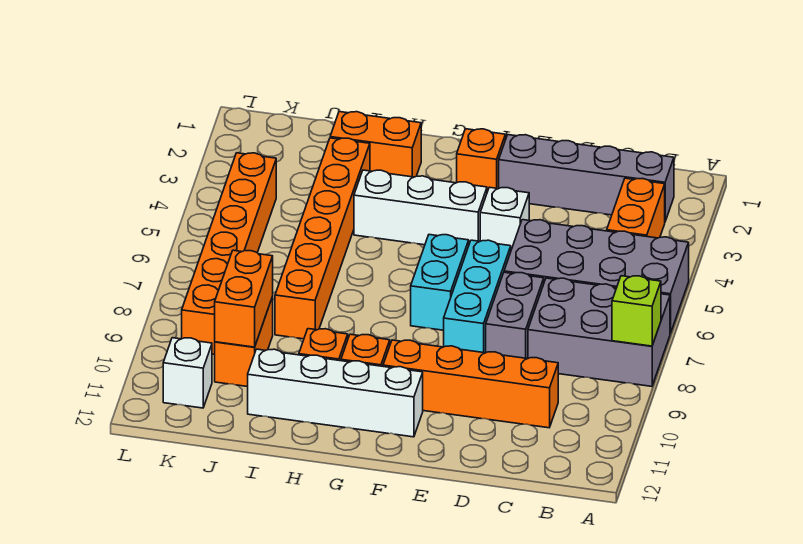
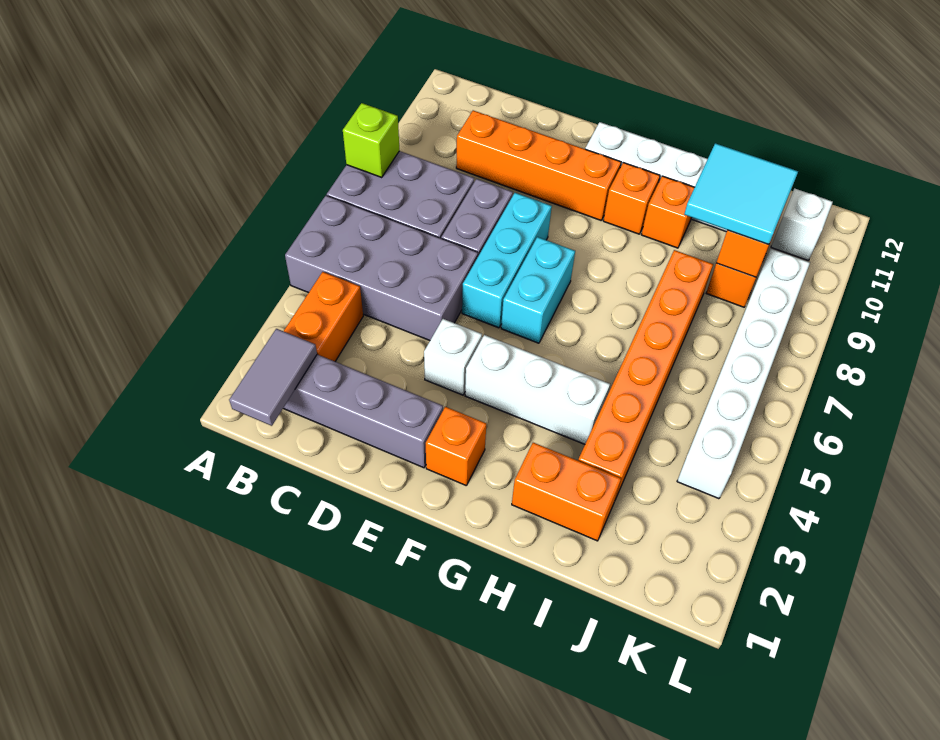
none -> grey 1x2 tile [229,329,317,426]
none -> cyan 2x2 tile [684,143,798,244]
orange 1x6 brick [182,153,276,354] -> white 1x6 brick [677,248,810,499]

